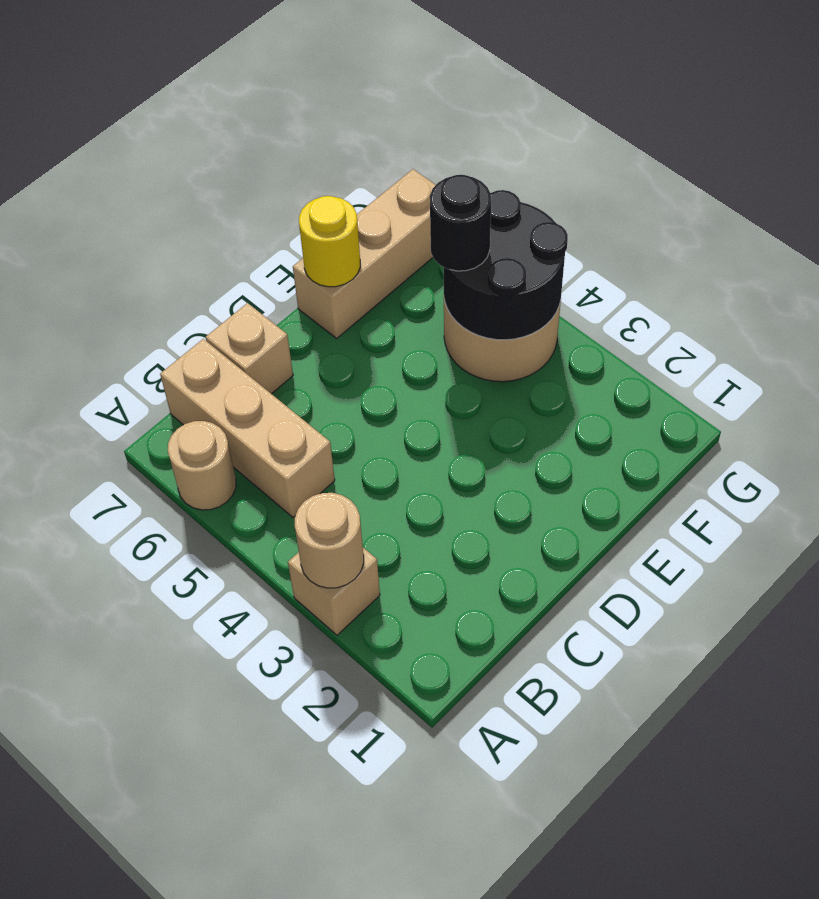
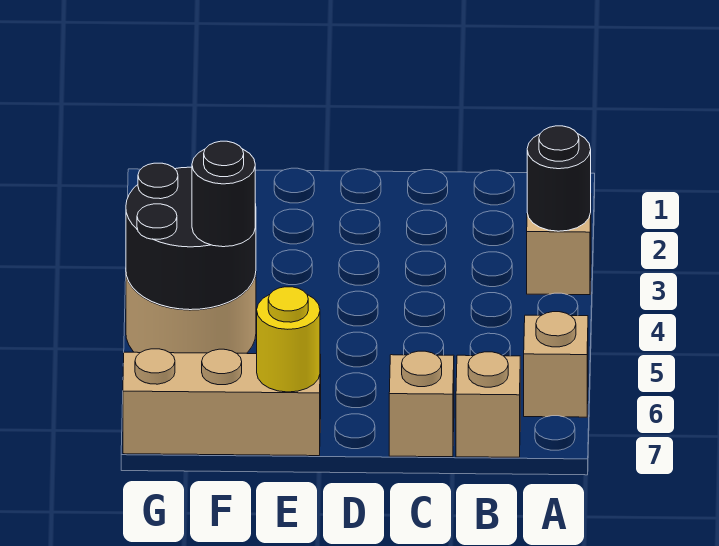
tan 1x1 round brick [295,493,364,588] -> black 1x1 round brick [527,126,591,231]
tan 1x1 round brick [168,421,236,510] -> tan 1x1 brick [524,312,588,417]
tan 1x3 brick [160,339,335,517] -> tan 1x1 brick [456,352,520,457]

